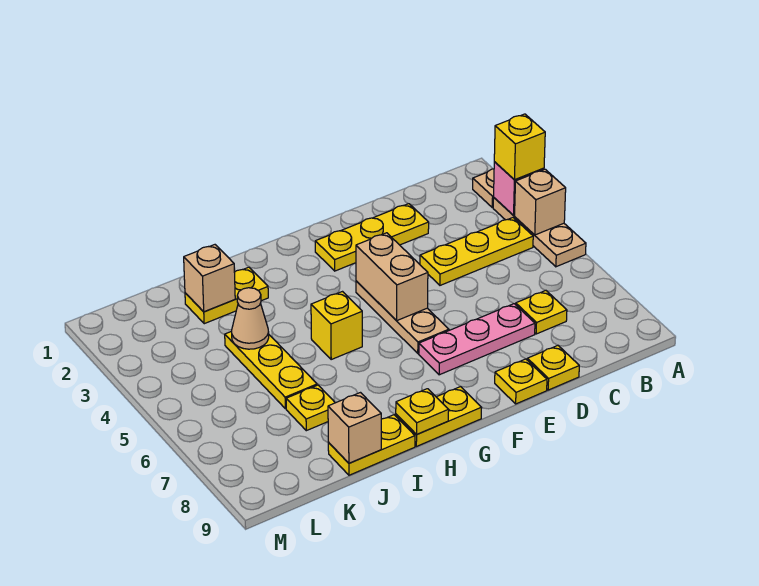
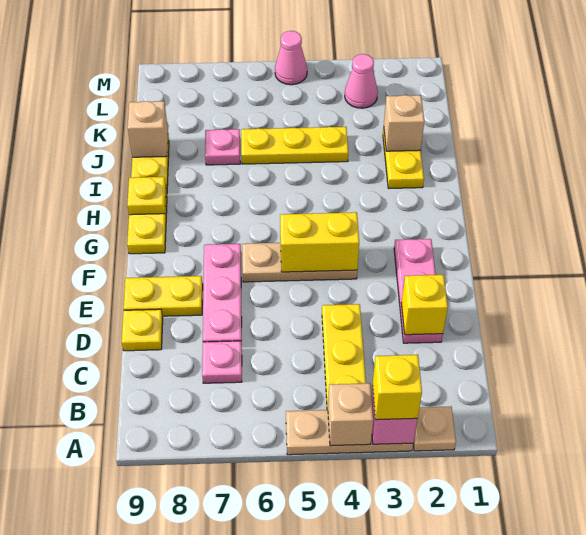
yellow 1x1 plate [516,291,567,334] -> pink 1x1 plate [202,341,242,383]
yellow 1x3 plate [315,204,429,271] -> pink 1x3 plate [394,239,443,343]
yellow 1x1 plate [495,359,547,404] -> yellow 1x2 plate [124,276,203,316]
tan 1x2 brick [356,233,428,321] -> yellow 1x2 brick [280,212,359,272]
yellow 1x1 brick [311,292,362,359] -> yellow 1x1 brick moved to [401,275,448,335]
tan 1x1 cone [232,288,269,349] -> none
yellow 1x1 plate [286,385,335,431] -> pink 1x1 plate [205,129,240,165]
none -> pink 1x1 cone [345,54,378,108]
none -> pink 1x1 cone [275,31,307,85]

